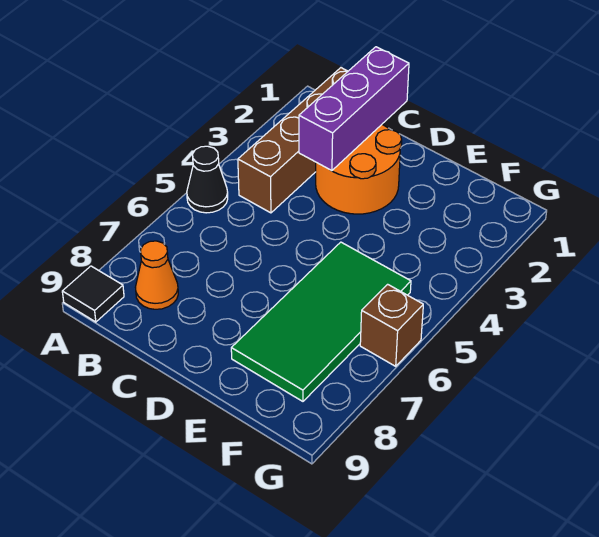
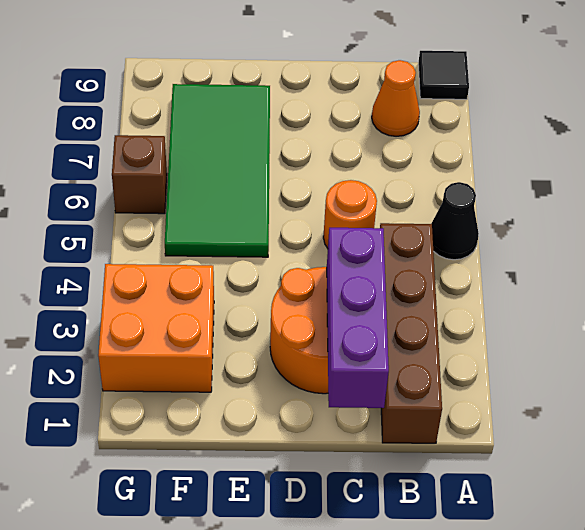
none -> orange 1x1 round brick [323,180,377,248]
none -> orange 2x2 brick [98,264,214,392]

